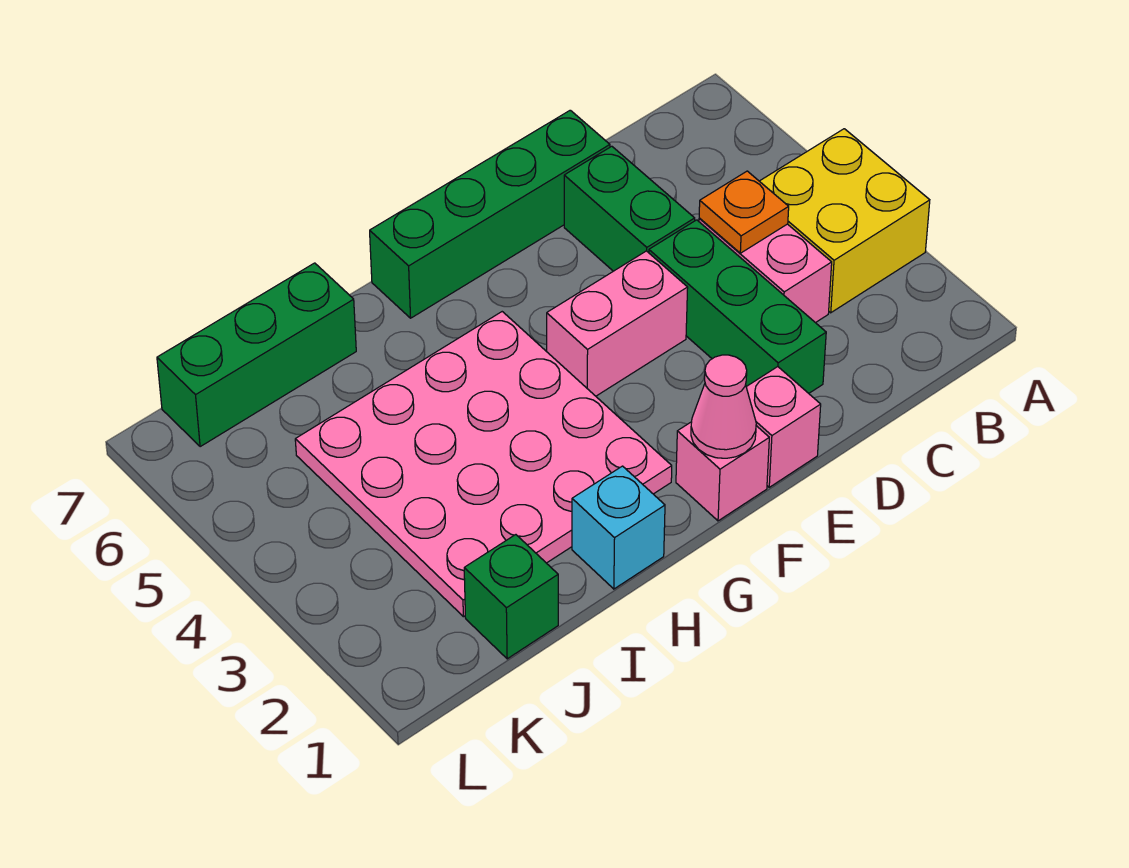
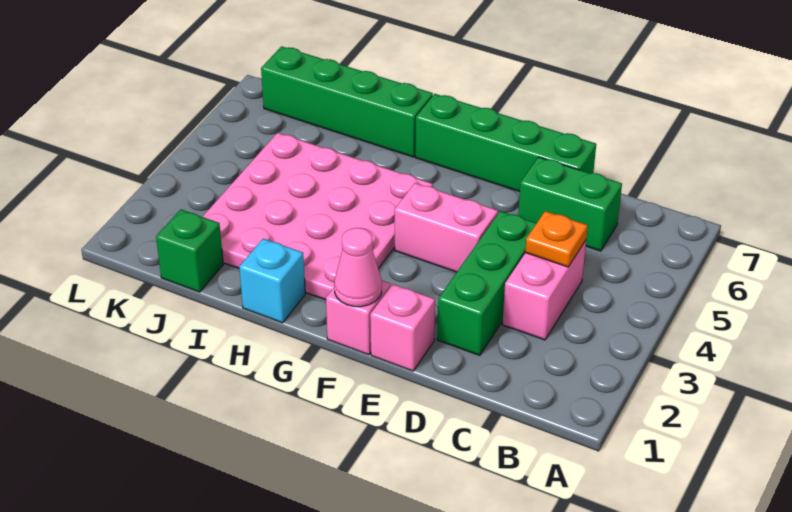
yellow 2x2 brick [760,129,930,313] -> none
green 1x2 brick [564,146,695,271] -> green 1x2 brick turned to [518,157,622,251]
green 1x3 brick [157,263,356,447] -> green 1x4 brick [261,46,433,157]

